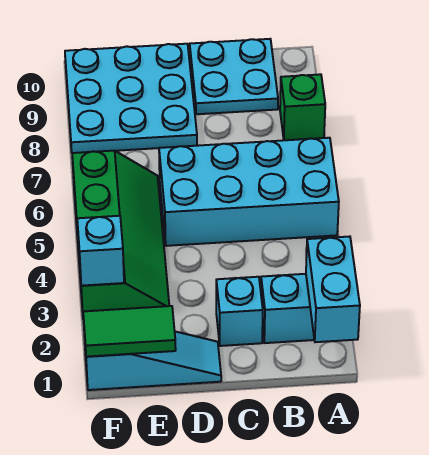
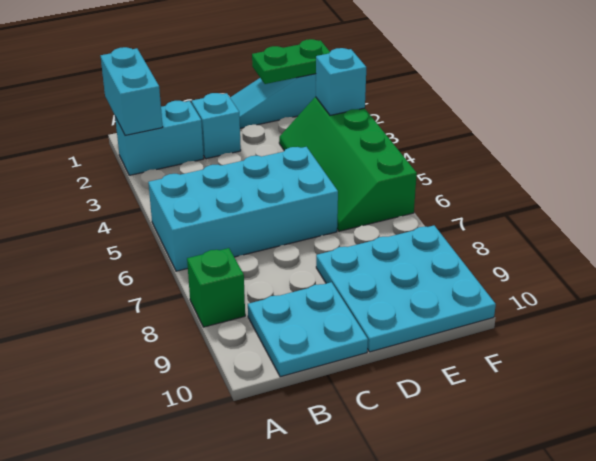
green 1x2 tile [83,306,176,357] -> green 1x2 plate [252,39,330,84]

